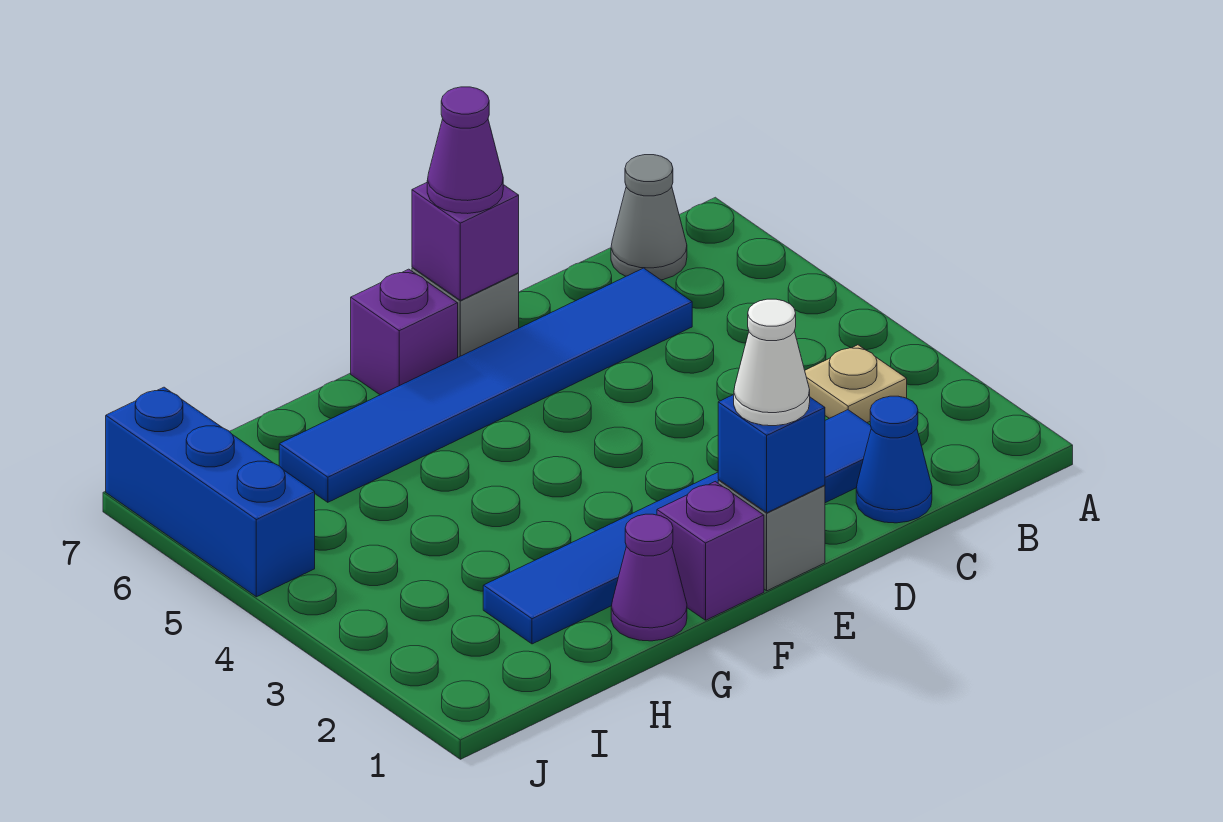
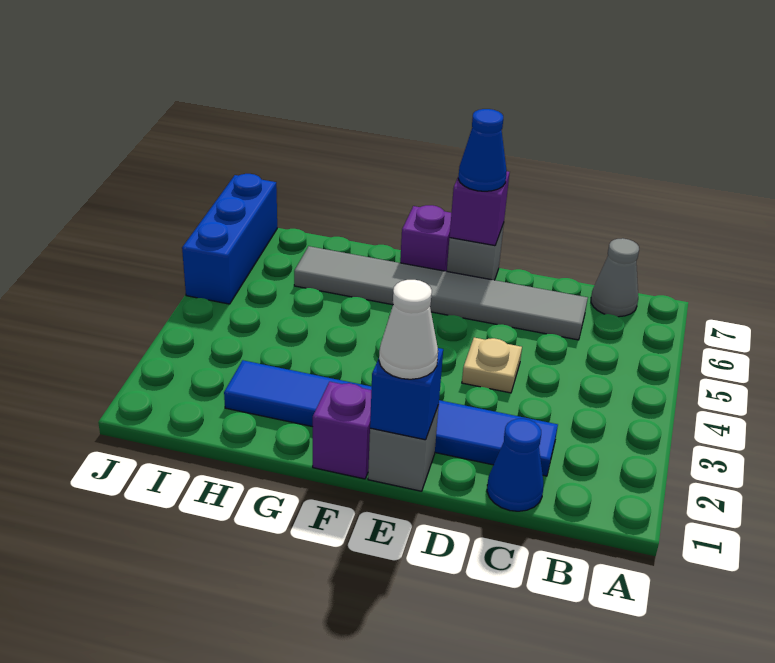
tan 1x1 plate [805,345,907,422] -> tan 1x1 plate moved to [462,338,522,393]
blue 1x6 tile [279,268,692,502] -> grey 1x6 tile [294,246,588,340]
purple 1x1 cone [427,87,503,214] -> blue 1x1 cone [458,109,507,191]
purple 1x1 cone [611,514,687,641] -> none

